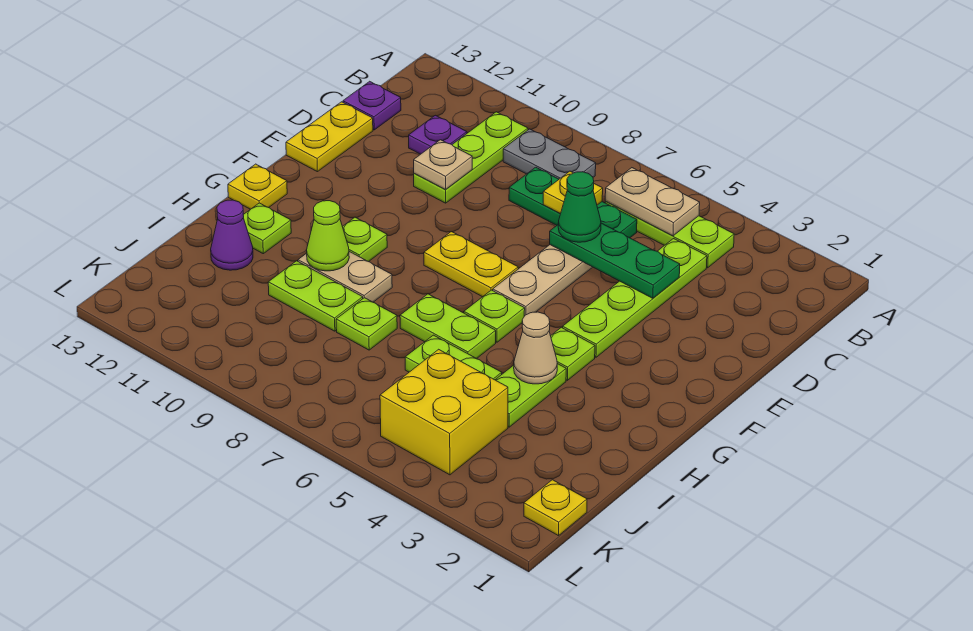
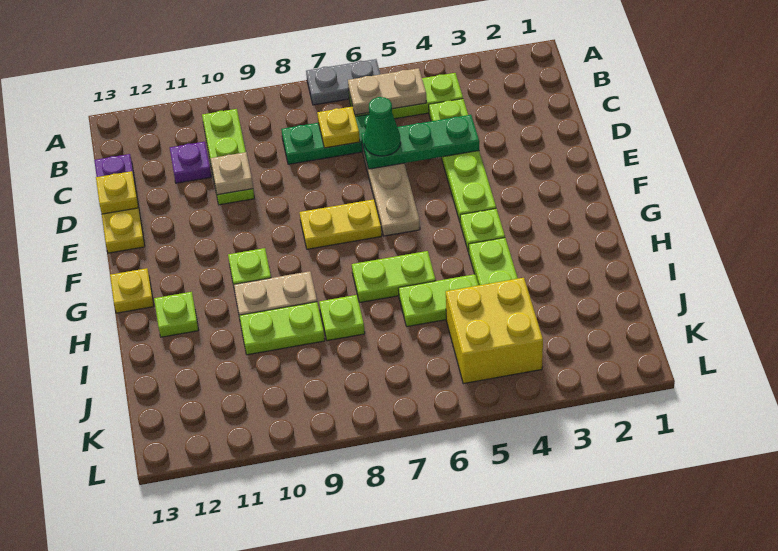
grey 1x2 plate [503,129,596,179] -> grey 1x2 plate moved to [306,59,380,105]
lime 1x1 plate [464,290,525,342] -> none
tan 1x1 cone [514,312,557,384] -> none
lime 1x1 cone [307,201,349,271] -> none
purple 1x1 cone [211,200,253,270] -> none
yellow 1x1 plate [524,480,587,536] -> yellow 1x1 plate moved to [96,171,138,214]

